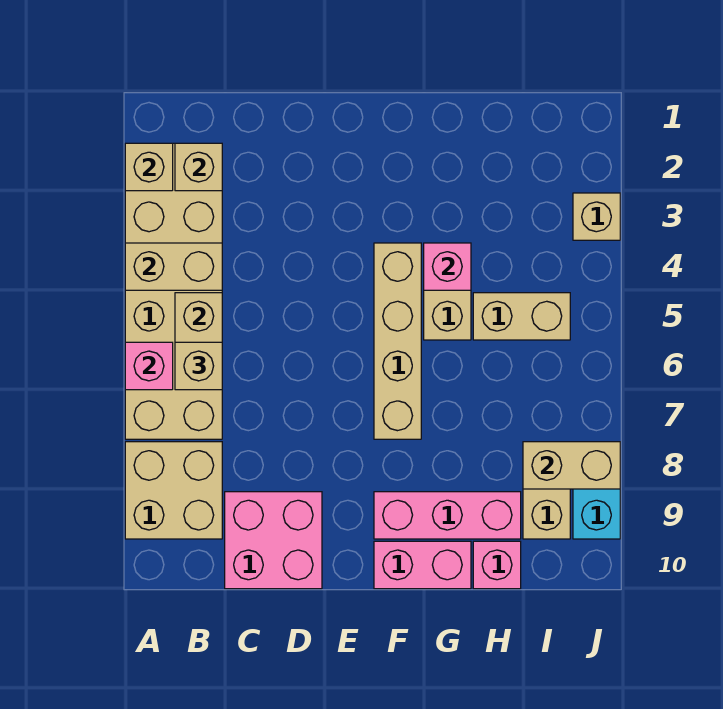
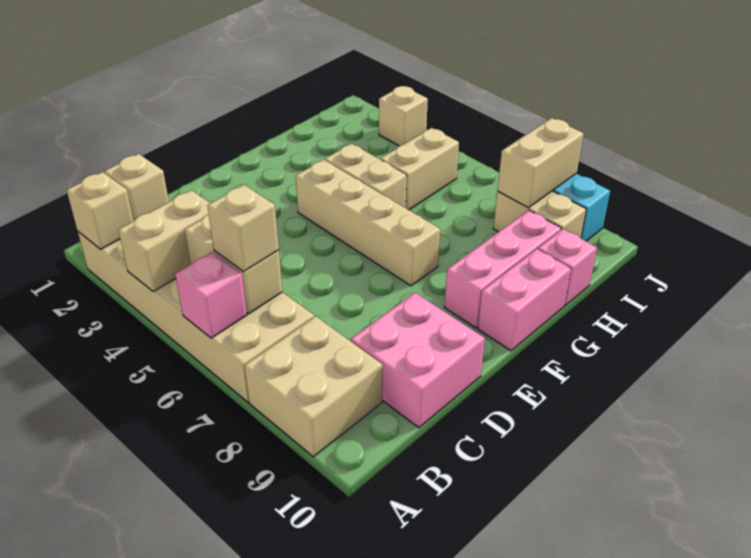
pink 1x1 brick [424,243,471,290] -> none

